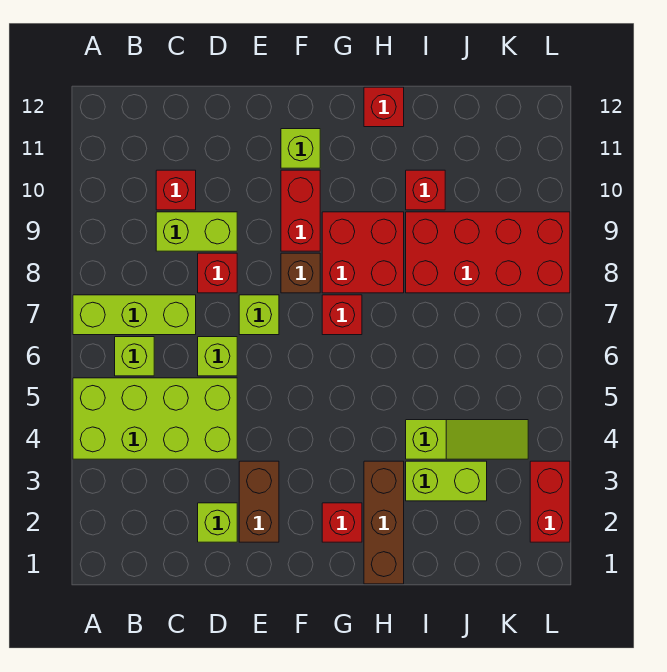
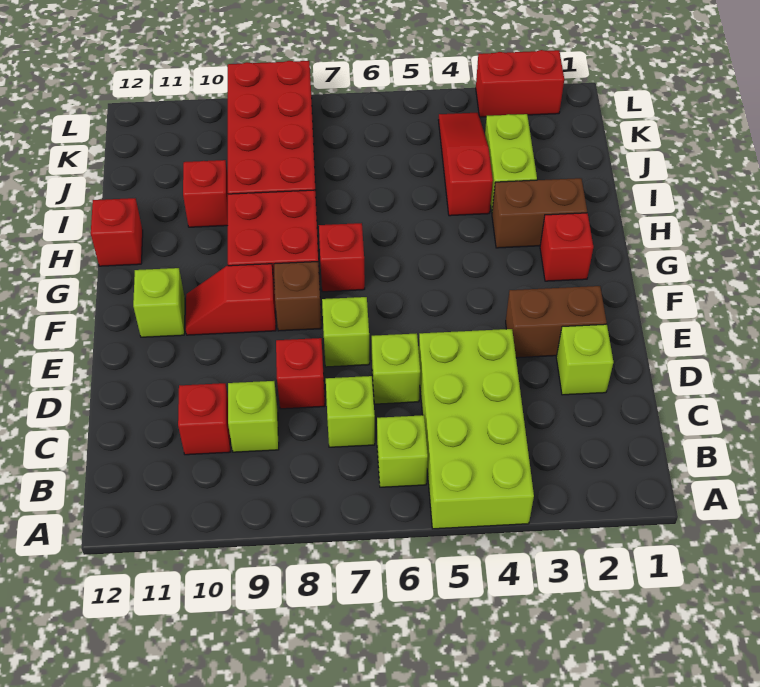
lime 1x3 brick [73,295,196,335] -> lime 1x1 brick [326,376,375,447]
lime 1x2 brick [156,212,237,251] -> lime 1x1 brick [228,381,279,452]
red 1x2 brick [281,170,320,251] -> red 1x2 slope [186,264,276,335]
brown 1x3 brick [364,461,404,584] -> brown 1x2 brick [492,178,587,248]
lime 1x3 slope [406,420,528,459] -> red 1x3 slope [438,113,493,216]

